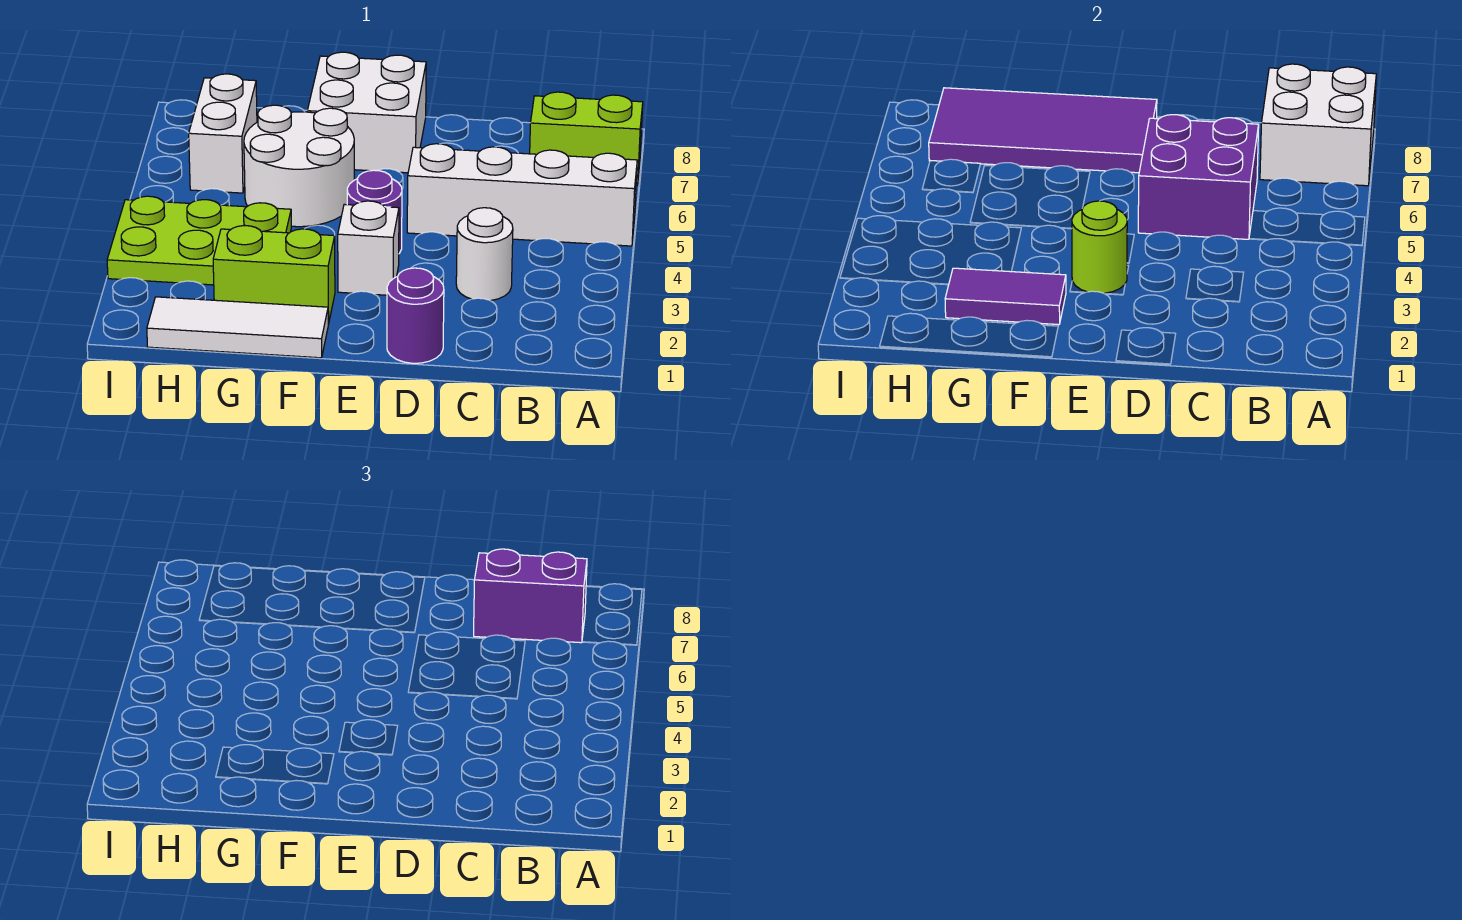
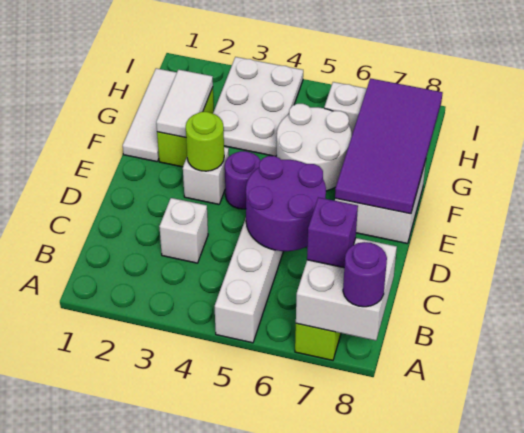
purple 1x2 brick [474,549,587,643] -> purple 1x1 brick [307,197,358,268]
white 1x1 round brick [456,208,513,301] -> white 1x1 brick [159,198,208,263]
purple 2x2 brick [1138,115,1259,239] -> purple 2x2 round brick [246,156,326,251]
purple 1x1 round brick [387,268,444,363] -> purple 1x1 round brick moved to [343,242,387,307]
purple 1x2 tile [945,268,1066,325] -> white 1x2 tile [156,70,213,137]
lime 2x3 plate [107,196,291,285] -> white 2x3 plate [213,57,303,156]

